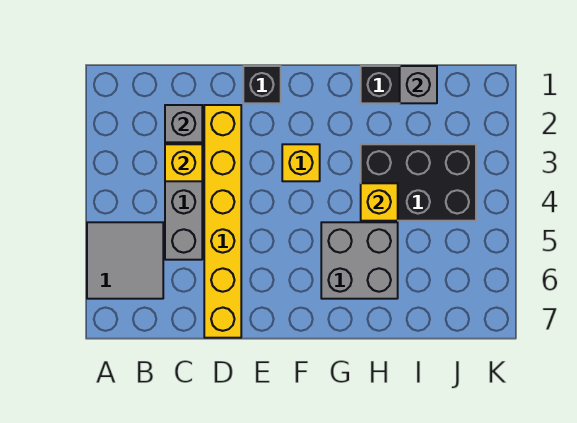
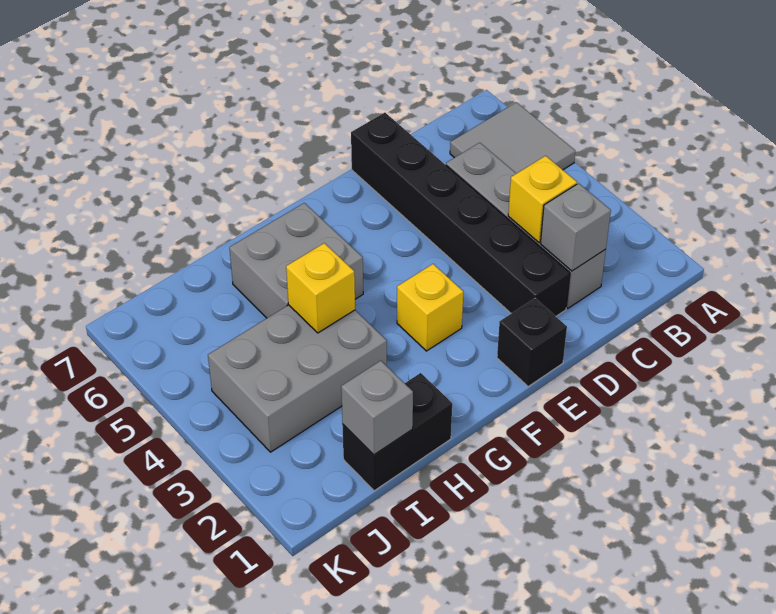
yellow 1x6 brick [204,105,241,338] -> black 1x6 brick [351,113,570,316]
black 2x3 brick [361,144,476,221] -> grey 2x3 brick [208,305,387,452]

